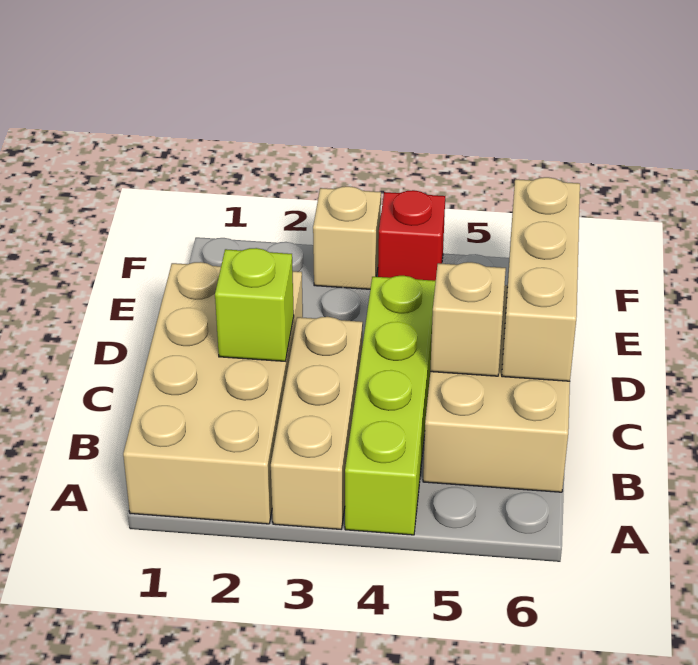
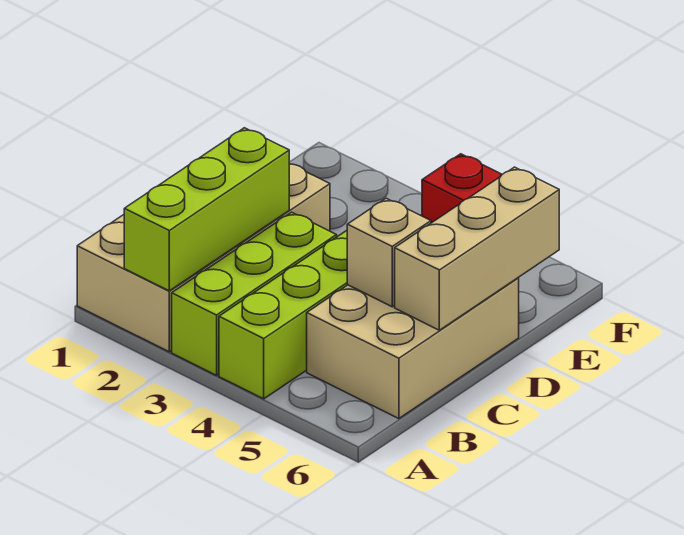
tan 1x3 brick [271,317,363,529] -> lime 1x3 brick [172,212,337,375]
lime 1x1 brick [215,248,294,362] -> lime 1x3 brick [124,128,289,291]
tan 1x1 brick [313,186,381,289] -> none

